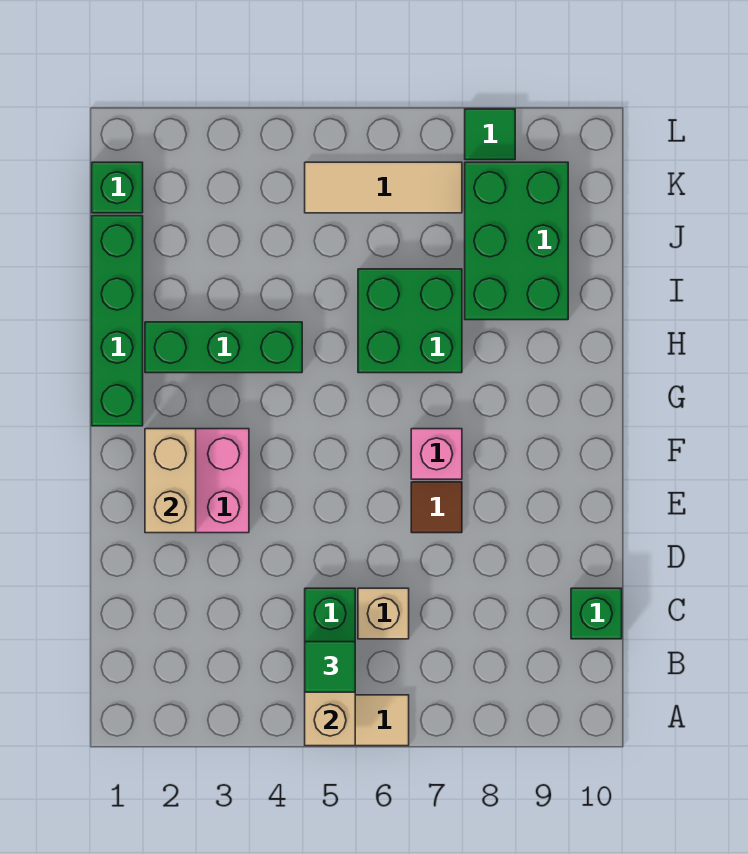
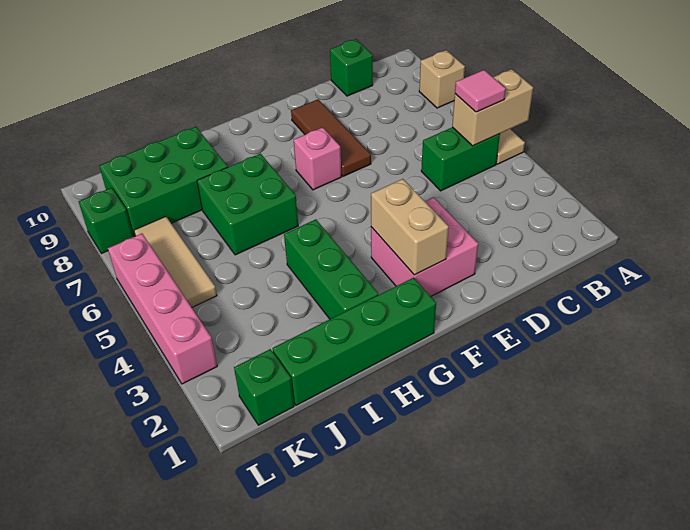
green 1x1 tile [305,642,355,692] -> pink 1x1 tile [455,70,506,112]
tan 1x1 brick [358,588,409,639] -> tan 1x1 brick moved to [419,50,465,108]
tan 1x2 brick [145,429,196,533] -> tan 1x2 brick turned to [371,179,449,275]
brown 1x1 tile [411,482,462,533] -> brown 1x3 tile [291,99,371,176]
none -> pink 1x4 brick [108,234,217,384]
green 1x1 tile [465,109,515,160] -> green 1x1 brick [78,188,133,254]

